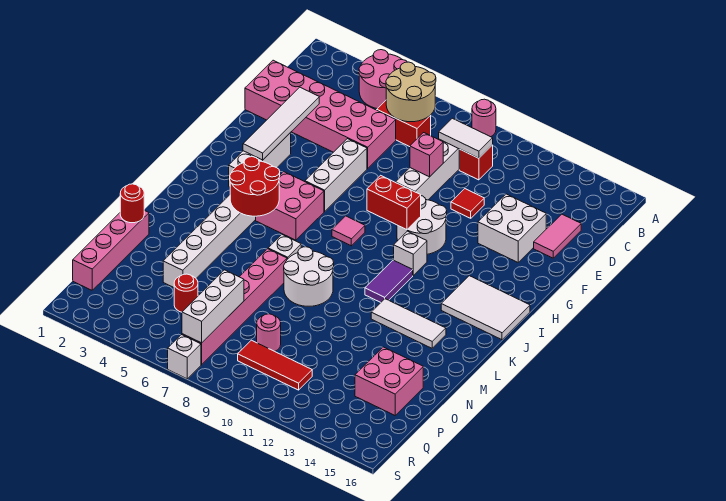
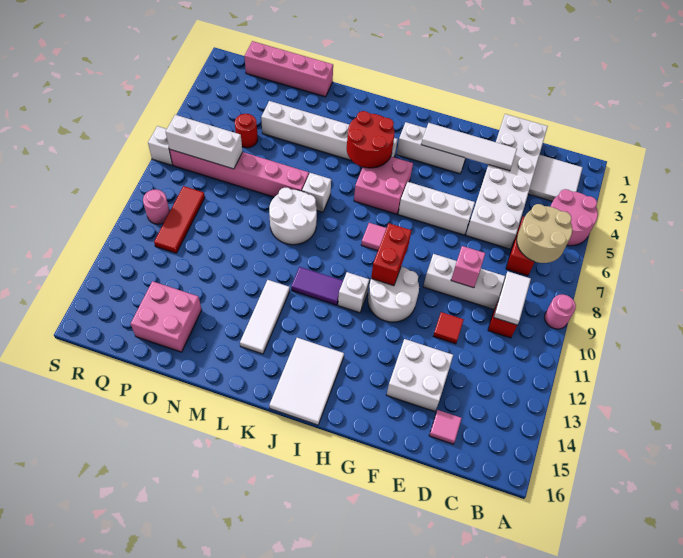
none -> white 2x2 tile [528,155,583,201]
pink 2x6 brick [245,60,396,169] -> white 2x6 brick [466,114,548,249]
pink 1x2 tile [534,214,581,258] -> pink 1x1 tile [429,410,462,444]
red 1x1 round brick [120,184,144,223] -> none
pink 1x1 round brick [257,314,281,351] -> pink 1x1 round brick moved to [143,189,170,224]

